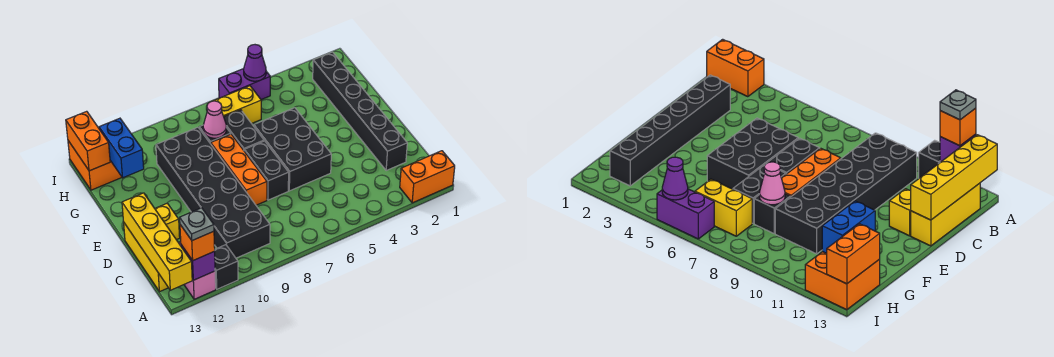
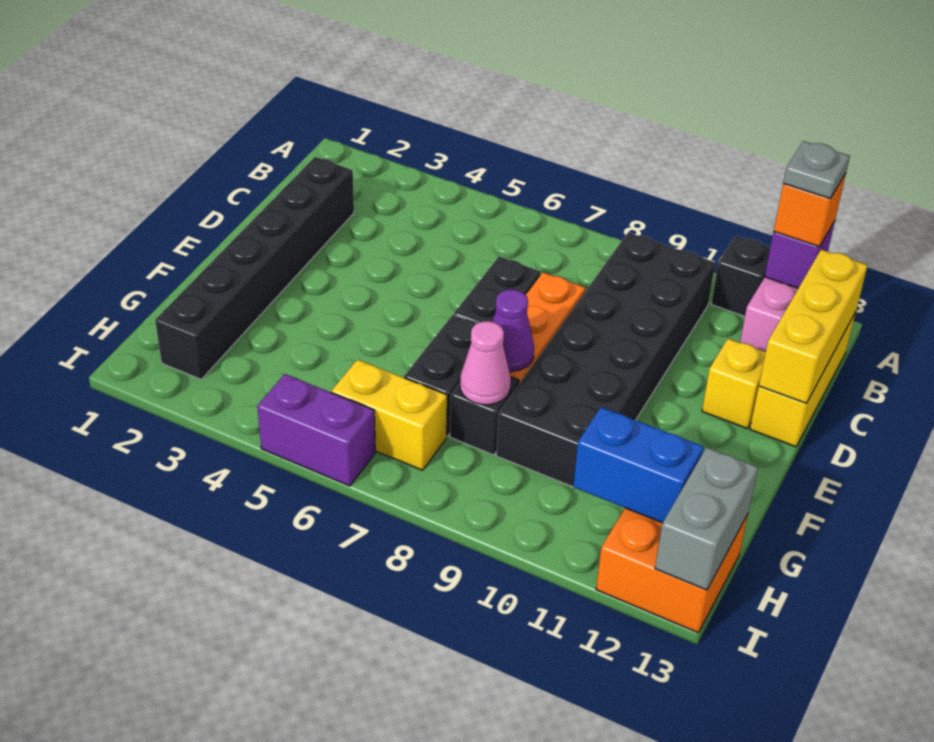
orange 1x2 brick [400,151,455,203] -> none
yellow 1x4 brick [122,193,192,290] -> yellow 1x3 brick [759,250,868,403]
black 2x3 brick [254,108,331,191] -> none
blue 1x2 brick [99,118,144,178] -> blue 1x2 brick turned to [573,407,704,523]
orange 1x2 brick [66,111,110,171] -> grey 1x2 brick [655,447,758,590]
purple 1x1 cone [244,45,266,81] -> purple 1x1 cone moved to [492,290,534,372]

